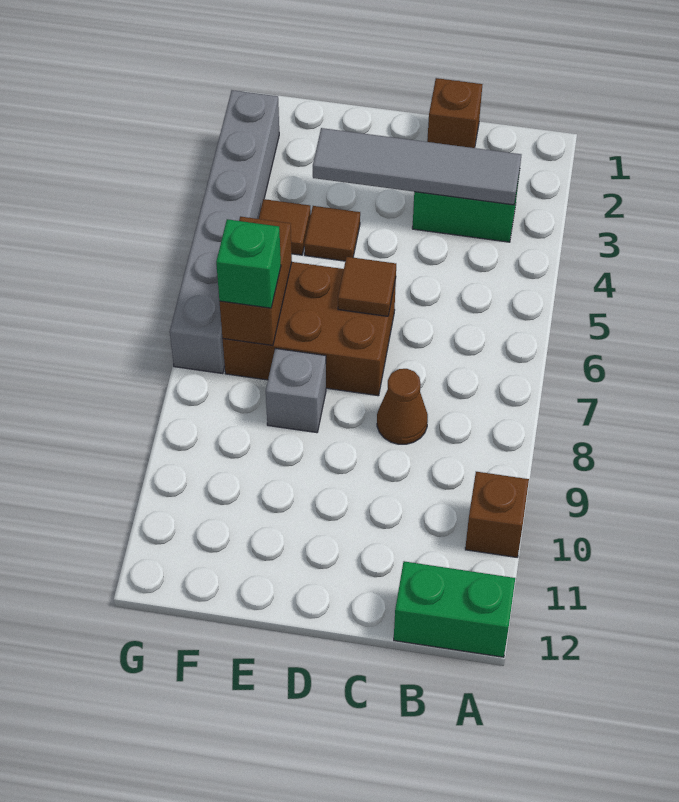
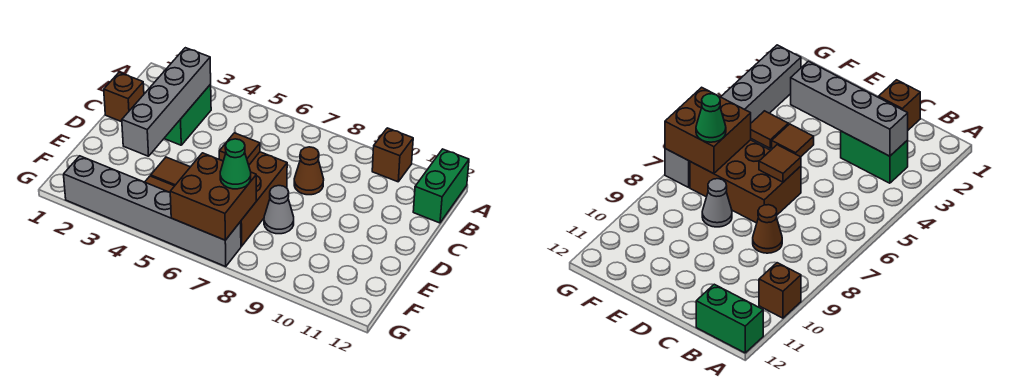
grey 1x4 tile [313,128,521,205] -> grey 1x4 brick [122,48,211,156]
grey 1x1 brick [266,348,326,433] -> grey 1x1 cone [264,186,294,234]
brown 1x2 brick [219,217,292,346] -> brown 2x2 brick [170,153,256,240]
green 1x1 brick [216,219,281,308] -> green 1x1 cone [220,139,251,189]

